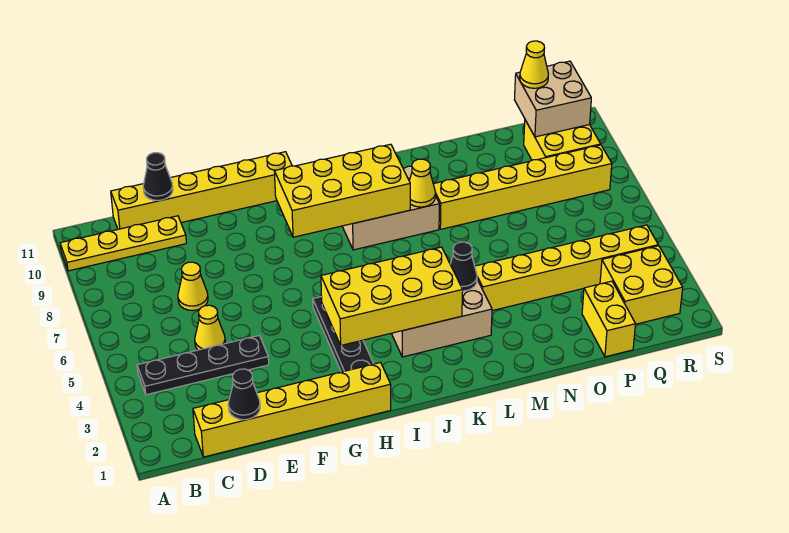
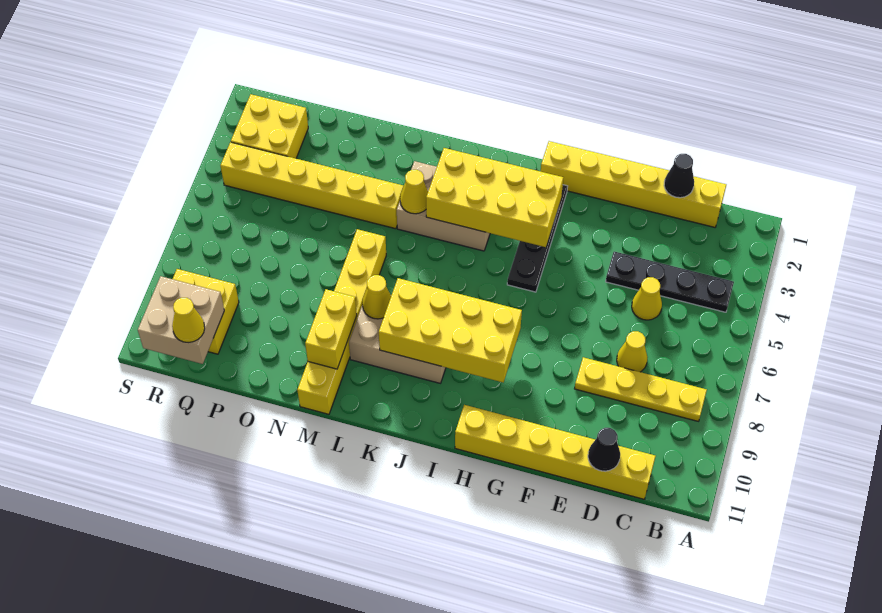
yellow 1x4 plate [60,216,186,271] -> yellow 1x4 plate moved to [575,357,707,421]
black 1x1 cone [450,242,477,291] -> yellow 1x1 cone [400,170,428,214]
yellow 1x6 brick [433,145,612,229] -> yellow 1x6 brick turned to [297,229,386,414]
yellow 1x2 brick [582,281,635,357] -> yellow 1x2 brick moved to [305,289,357,369]

